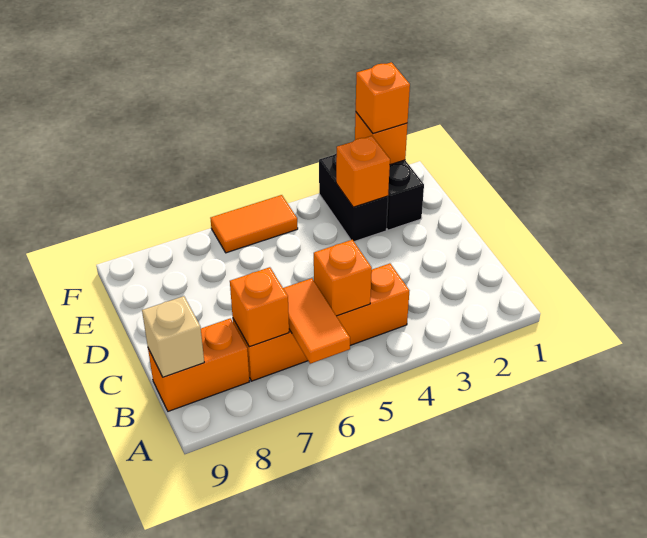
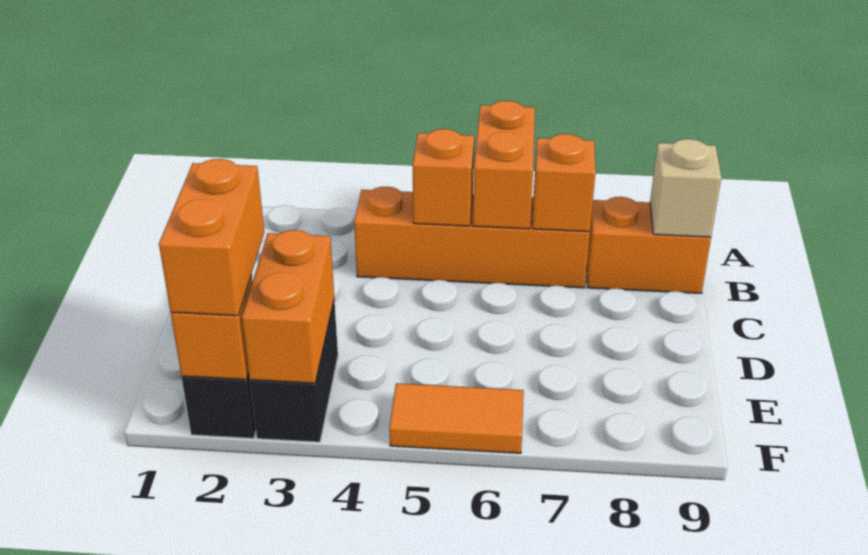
orange 1x2 tile [283,278,350,364] -> orange 1x2 brick [473,101,535,229]
orange 1x1 brick [336,136,390,207] -> orange 1x2 brick [242,230,334,383]
orange 1x1 brick [356,62,410,134] -> orange 1x2 brick [159,159,264,316]

